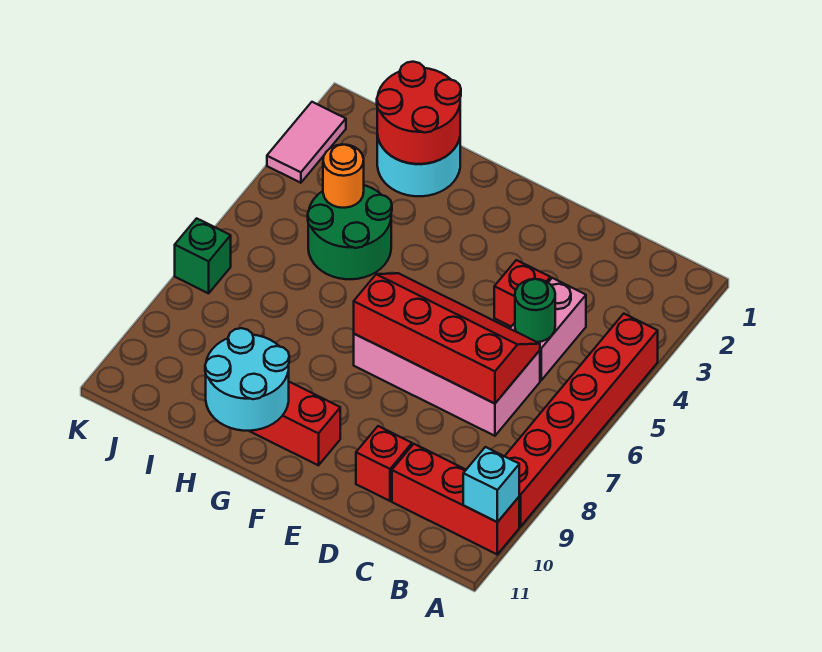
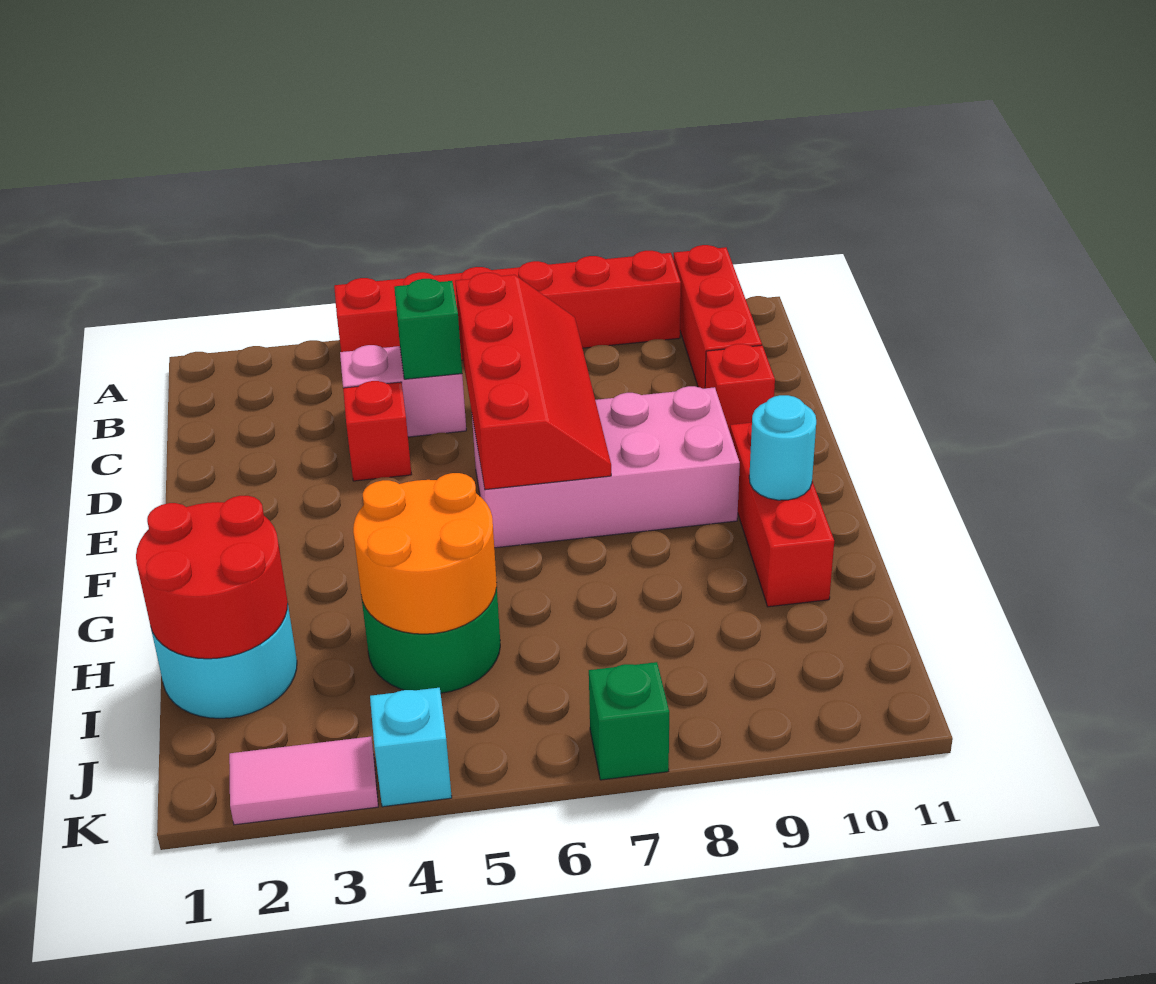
cyan 1x1 brick [463,447,519,522] -> cyan 1x1 brick moved to [370,688,452,807]
green 1x1 round brick [515,279,555,342] -> green 1x1 brick [394,279,462,379]
pink 2x4 brick [354,334,540,436] -> pink 2x4 brick turned to [472,386,740,548]
red 2x4 slope [354,273,540,404] -> red 2x4 slope turned to [455,273,611,490]
cyan 2x2 round brick [205,328,289,431] -> cyan 1x1 round brick [749,395,816,500]
orange 1x1 round brick [323,144,364,208] -> orange 2x2 round brick [353,473,497,634]

